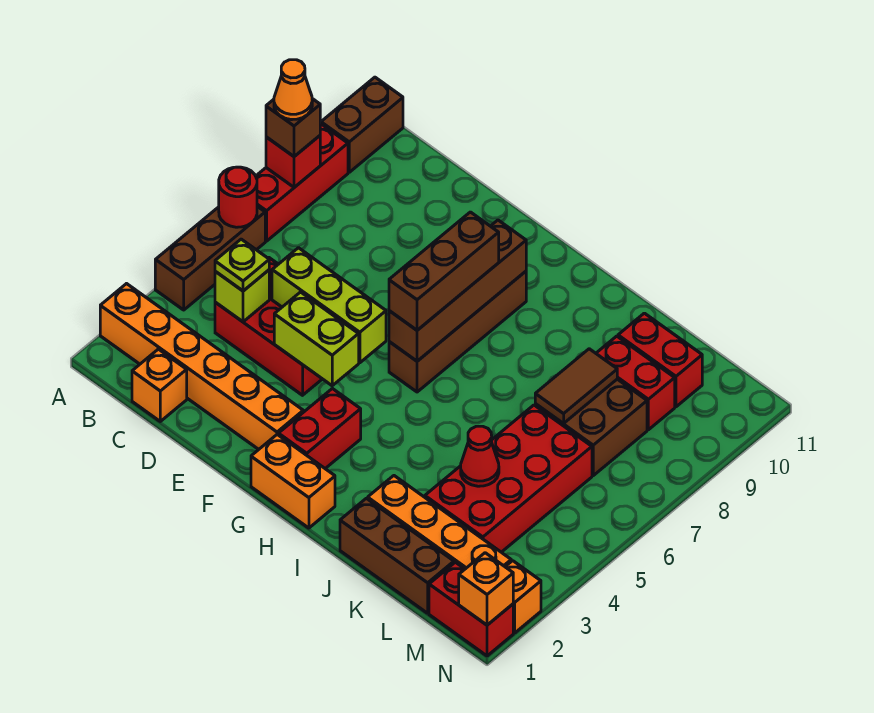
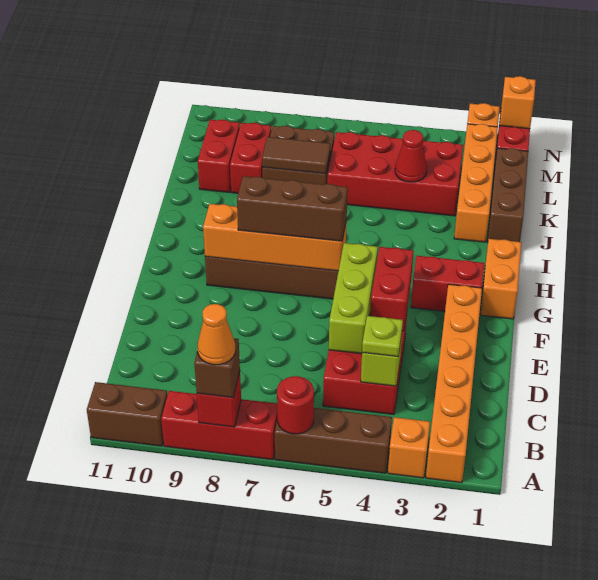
orange 1x1 brick [132,349,187,421] -> orange 1x1 brick moved to [388,417,430,478]
lime 1x2 brick [274,292,359,386] -> red 1x2 brick [370,247,413,331]
brown 1x4 brick [389,220,526,361] -> orange 1x4 brick [203,204,347,271]

